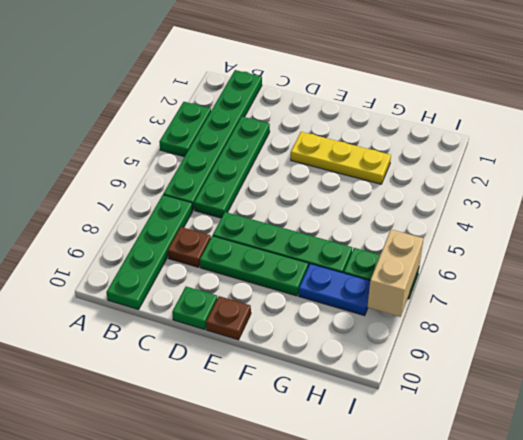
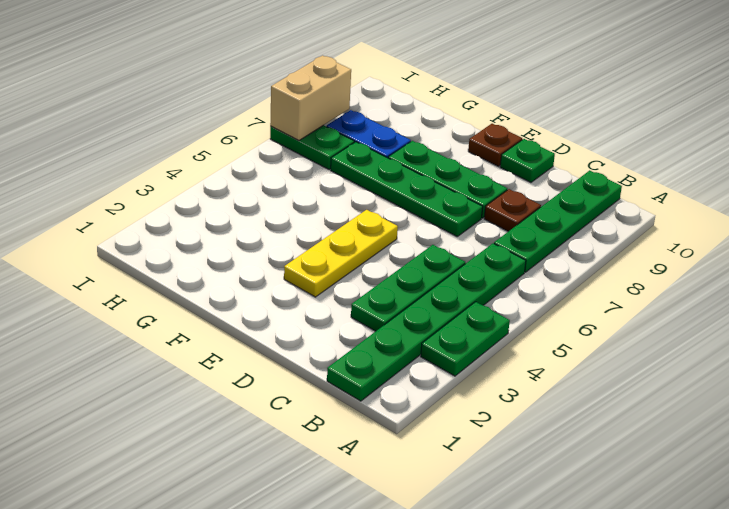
green 1x4 plate [194,117,270,218] -> green 1x3 plate [351,245,465,331]
yellow 1x3 plate [291,132,391,184] -> yellow 1x3 plate turned to [284,210,398,297]

